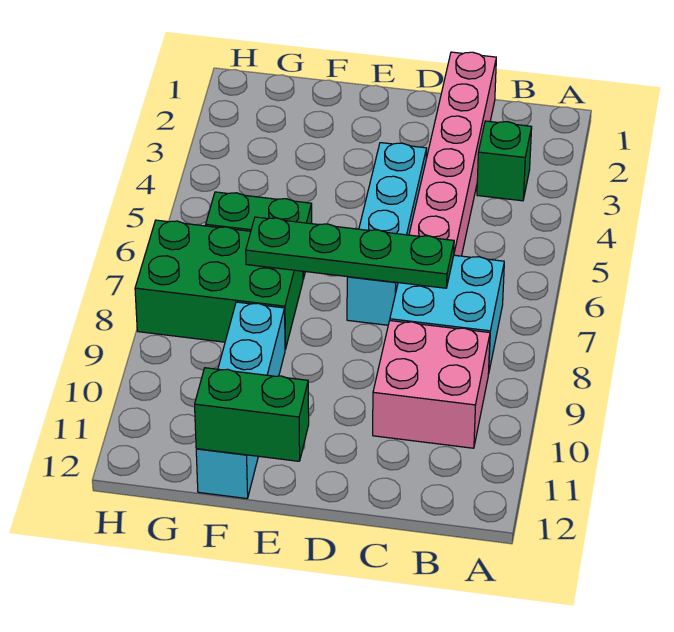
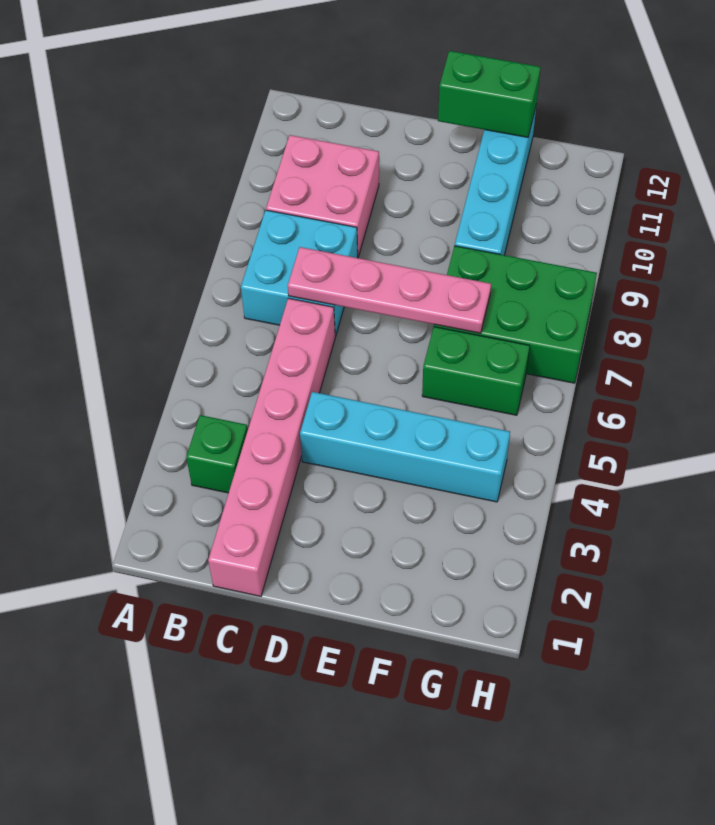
green 1x4 plate [246,217,454,288] -> pink 1x4 plate [288,247,491,333]
cyan 1x4 brick [347,143,427,325] -> cyan 1x4 brick turned to [300,392,510,502]

